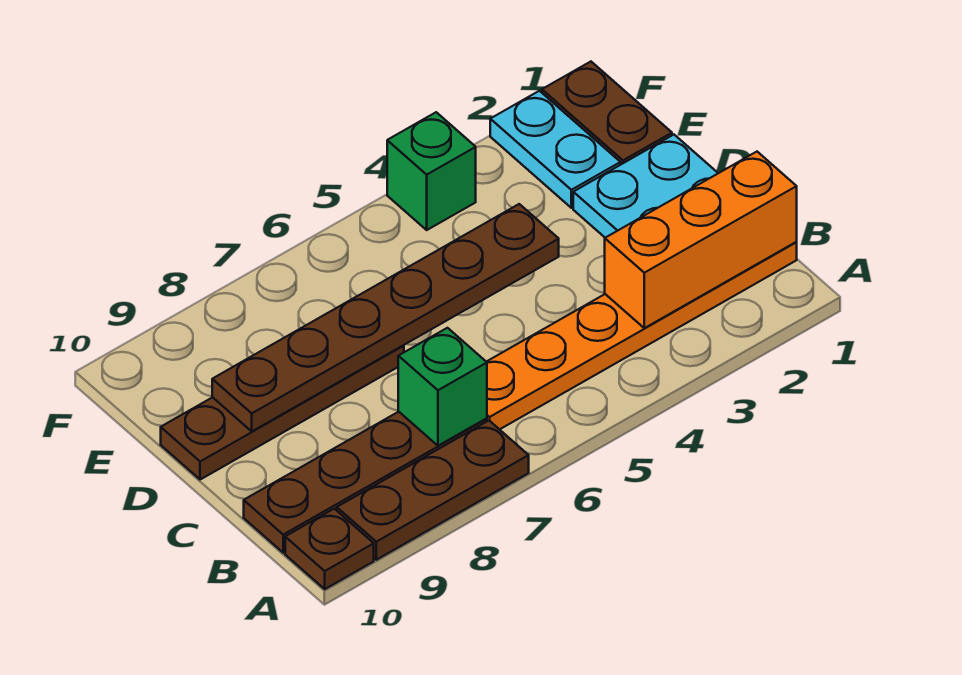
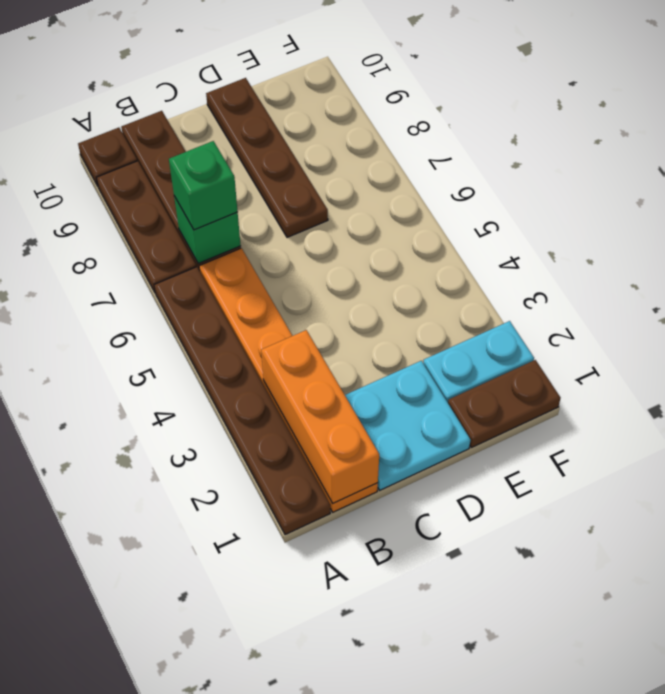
brown 1x6 plate [212,204,559,431] -> brown 1x6 plate moved to [154,267,330,535]
green 1x1 brick [387,112,476,230] -> green 1x1 brick moved to [169,141,238,230]

